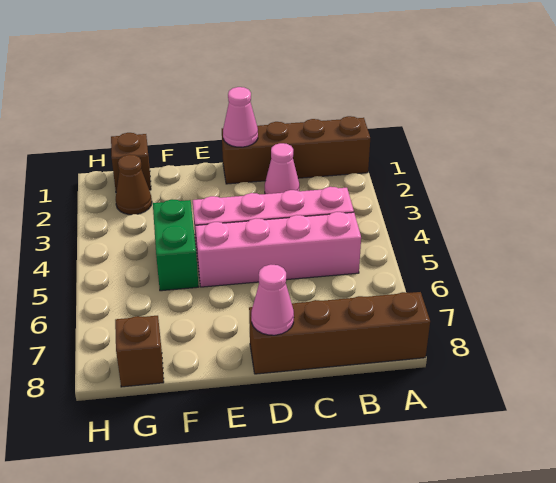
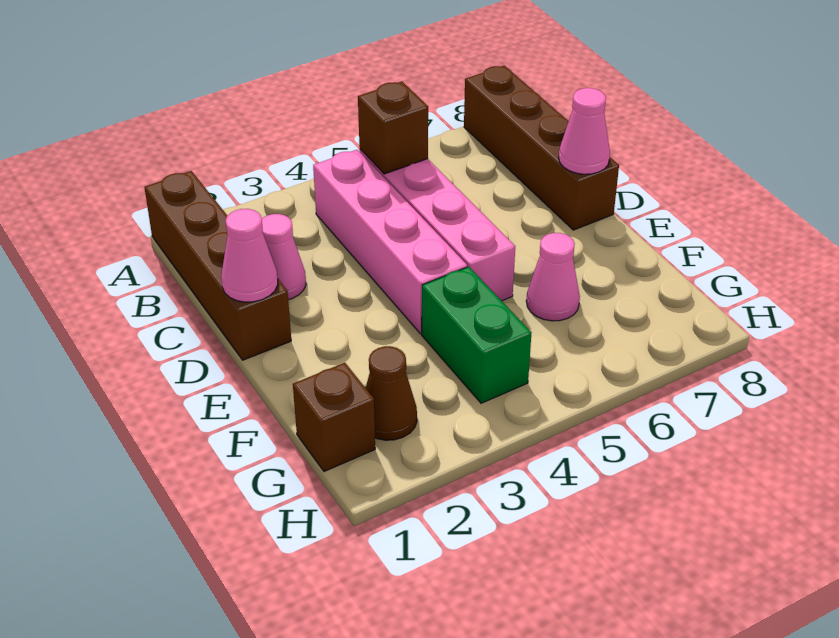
green 1x2 brick [153,199,199,291] -> green 1x2 brick turned to [422,267,531,403]
none -> pink 1x1 cone [526,233,580,321]
brown 1x1 brick [115,316,164,387] -> brown 1x1 brick moved to [358,82,428,174]

